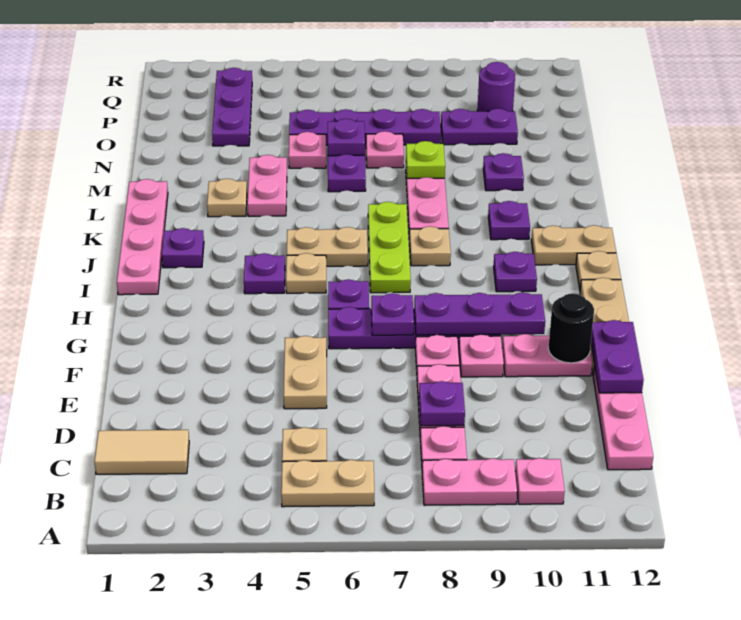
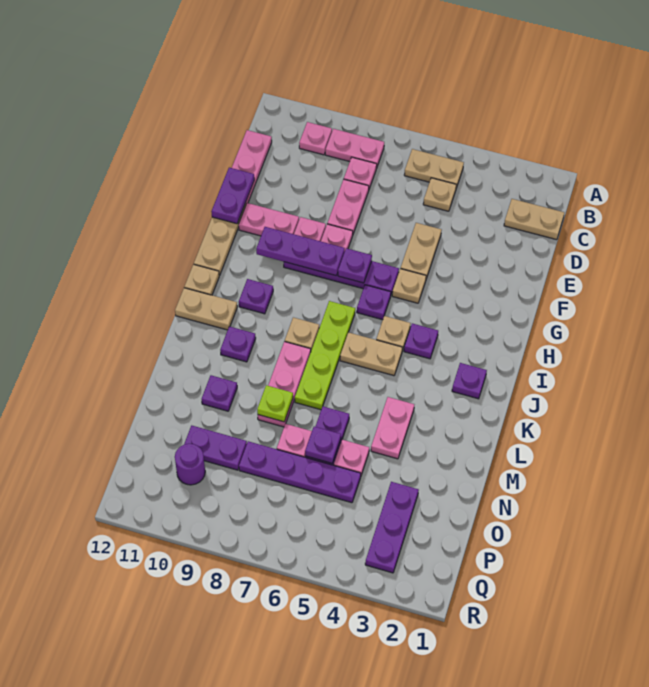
tan 1x2 tile [94,430,189,474] -> tan 1x2 plate [504,199,564,240]
purple 1x1 plate [419,381,465,426] -> none
black 1x1 round brick [548,293,594,363] -> none
pink 1x4 plate [117,179,168,295] -> none
lime 1x3 plate [368,202,411,293] -> lime 1x4 plate [295,301,355,410]
tan 1x1 plate [207,179,247,217] -> tan 1x1 plate moved to [392,269,426,303]

